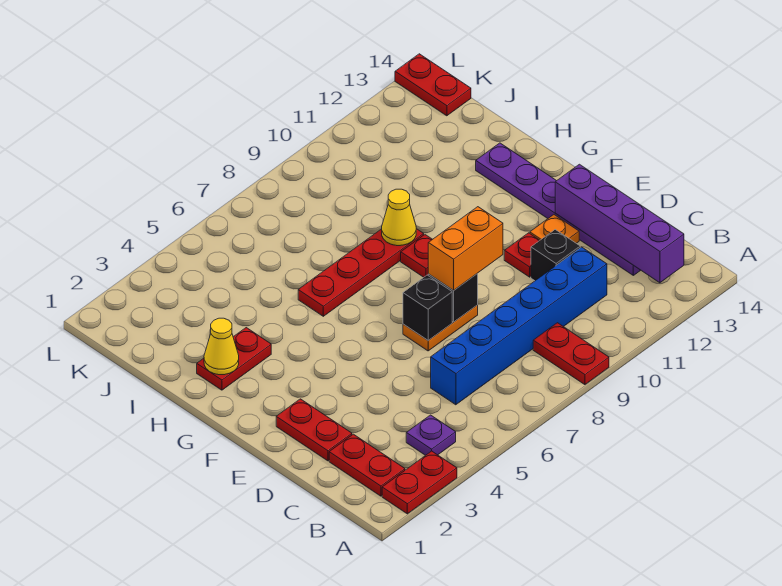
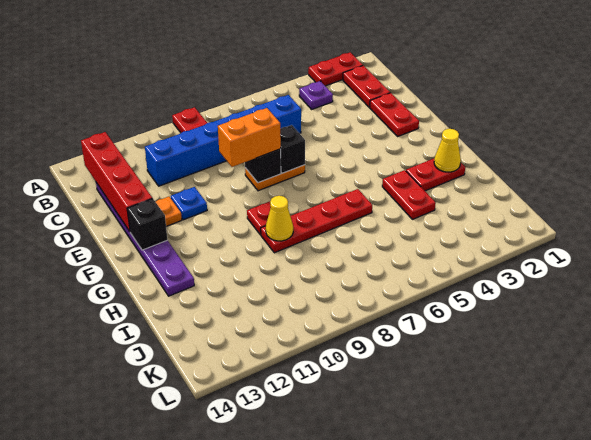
purple 1x4 brick [555,164,684,283] -> red 1x4 brick [81,132,152,232]
black 1x1 brick [531,230,580,281] -> black 1x1 brick moved to [127,198,167,250]
red 1x1 plate [504,233,540,277] -> blue 1x1 plate [171,187,207,220]
red 1x2 plate [395,54,471,116] -> red 1x2 plate moved to [382,170,436,219]

